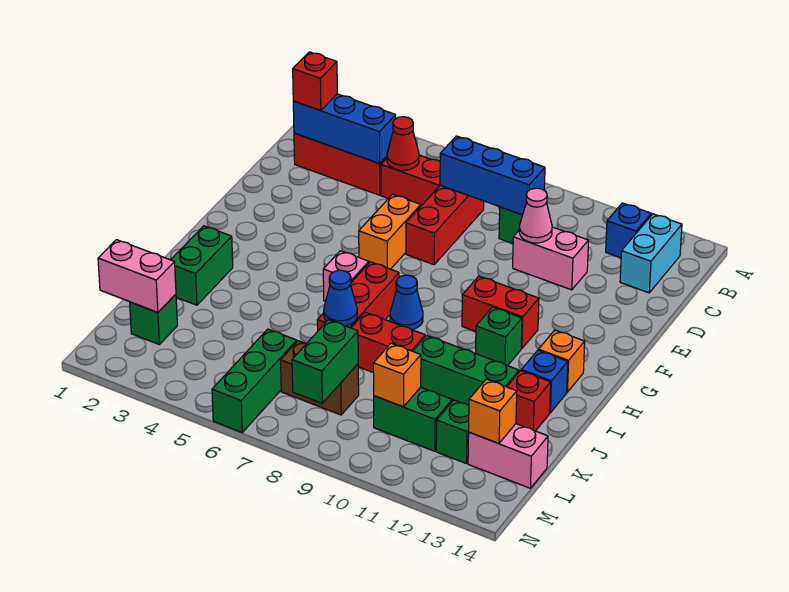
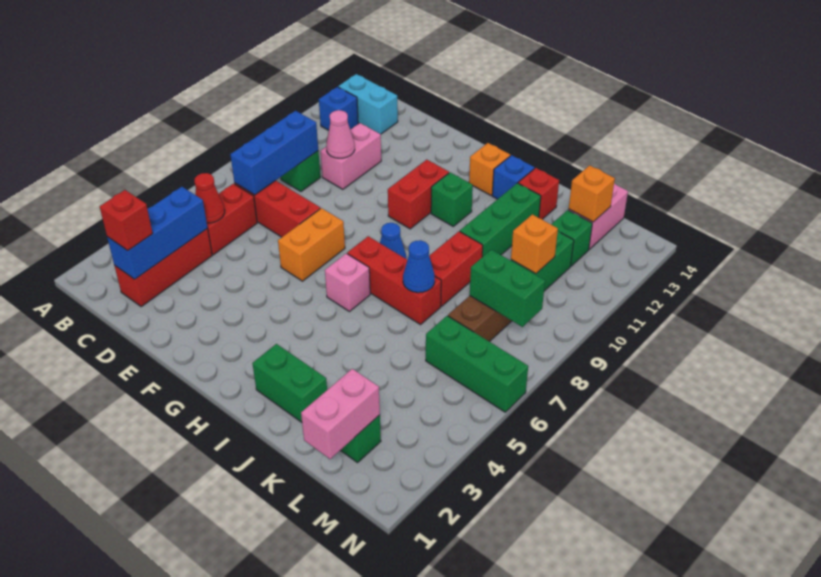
orange 1x2 brick [359,194,421,269] -> orange 1x2 brick turned to [278,208,345,281]

